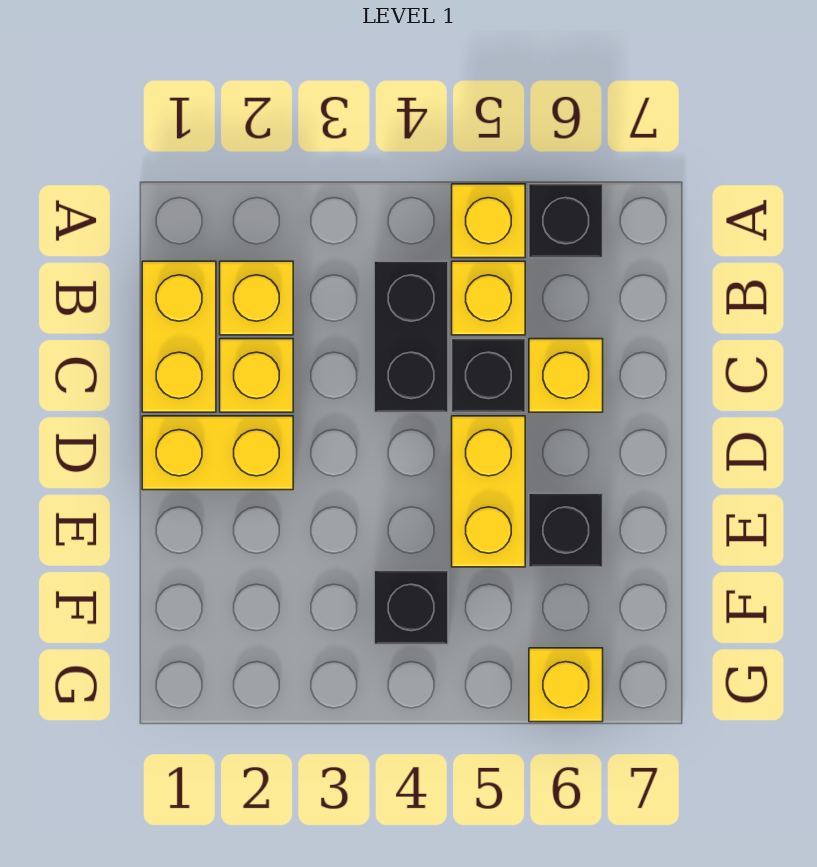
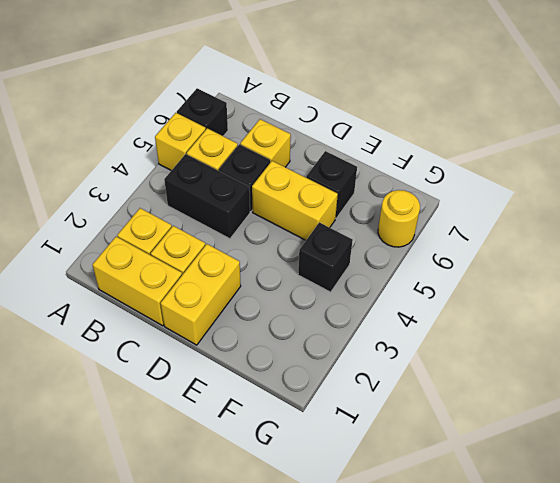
yellow 1x1 brick [529,648,603,722] -> yellow 1x1 round brick [378,190,420,247]

